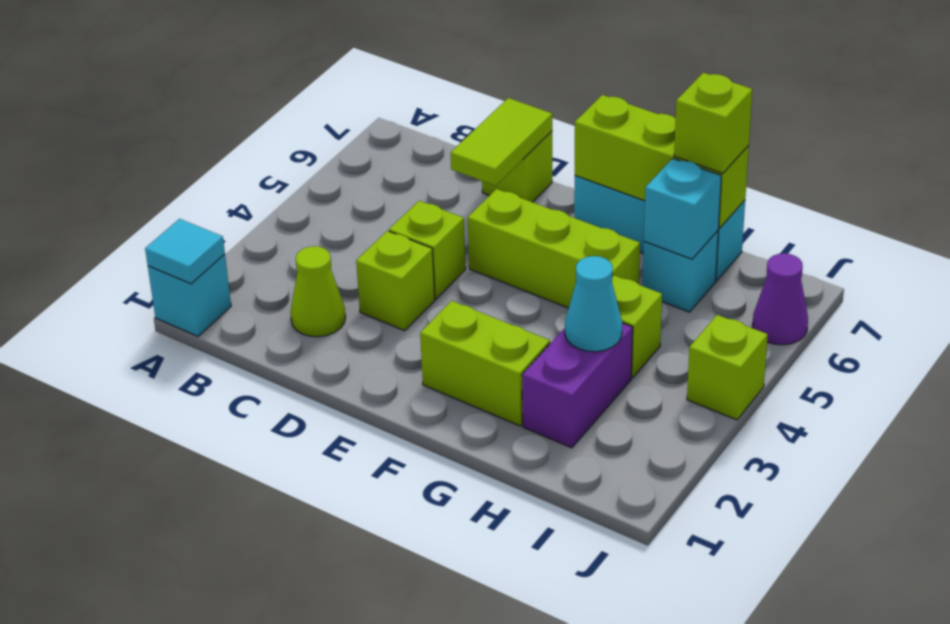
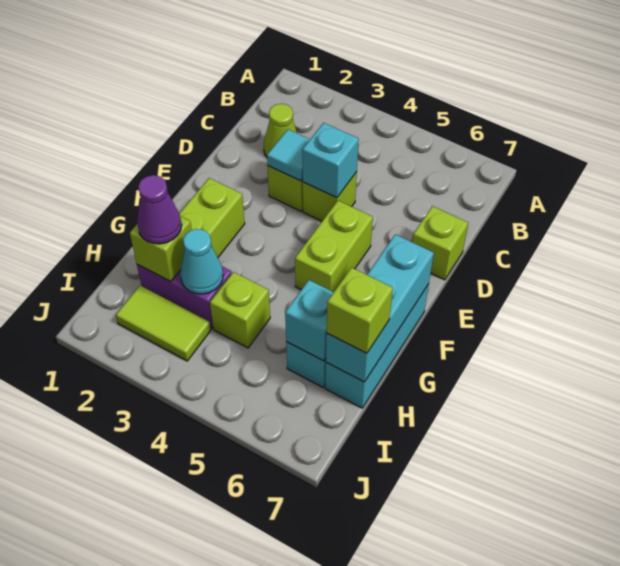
cyan 1x1 brick [148,254,231,336] -> cyan 1x1 brick moved to [302,123,359,198]
cyan 1x1 tile [145,219,225,284] -> cyan 1x1 tile moved to [267,130,310,181]
lime 1x2 tile [451,98,552,186] -> lime 1x2 tile moved to [116,286,211,361]
lime 1x3 brick [468,189,640,308] -> lime 1x2 brick [295,201,373,292]
lime 1x3 brick [575,95,749,228] -> cyan 1x3 brick [326,234,434,382]
lime 1x1 brick [687,315,768,420] -> lime 1x1 brick moved to [130,216,191,282]
purple 1x1 cone [753,253,808,345] -> purple 1x1 cone moved to [137,175,182,244]

